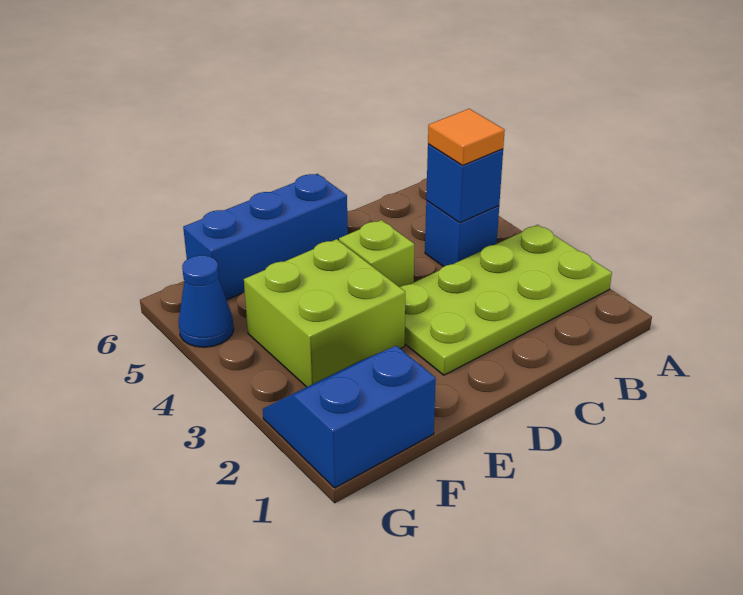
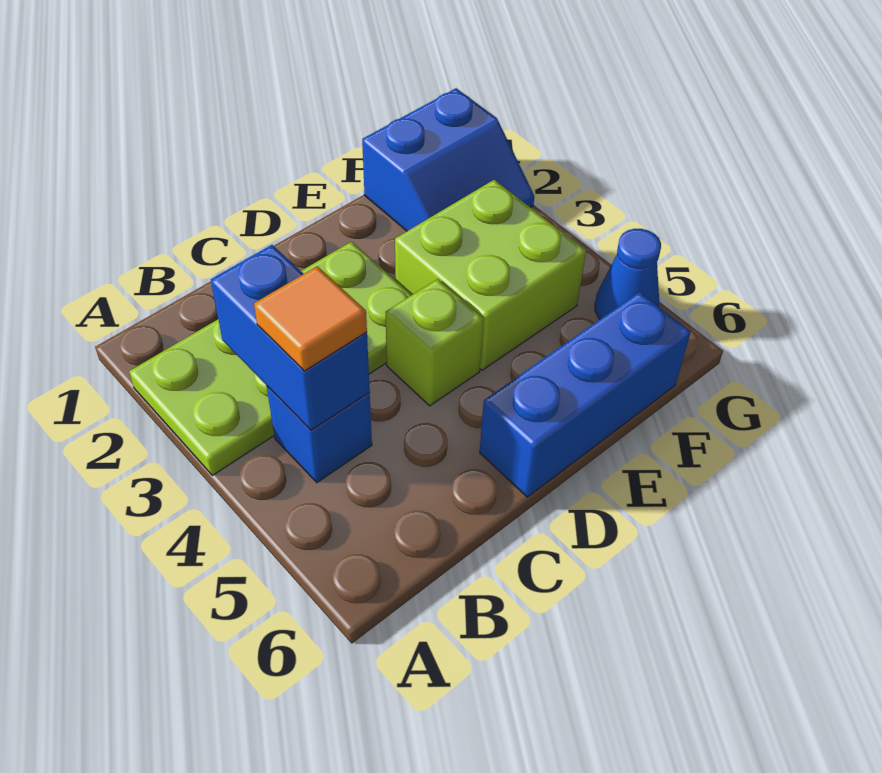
blue 1x1 brick [426,144,503,223] -> blue 1x2 brick [211,245,370,430]

